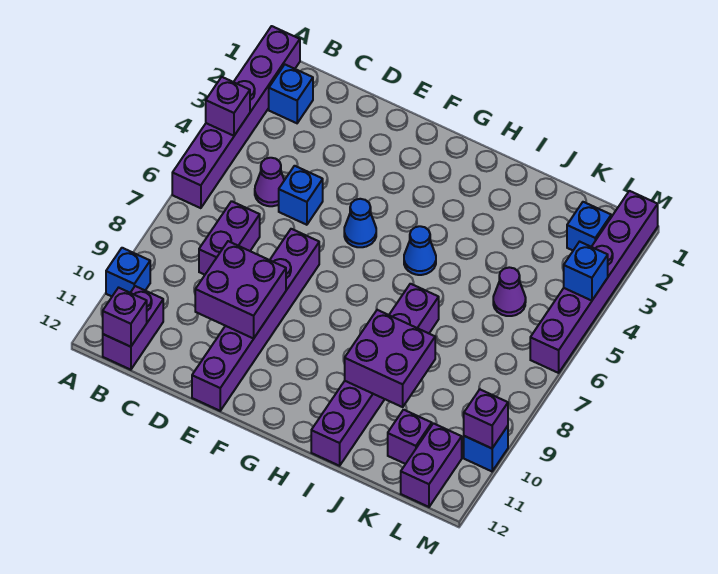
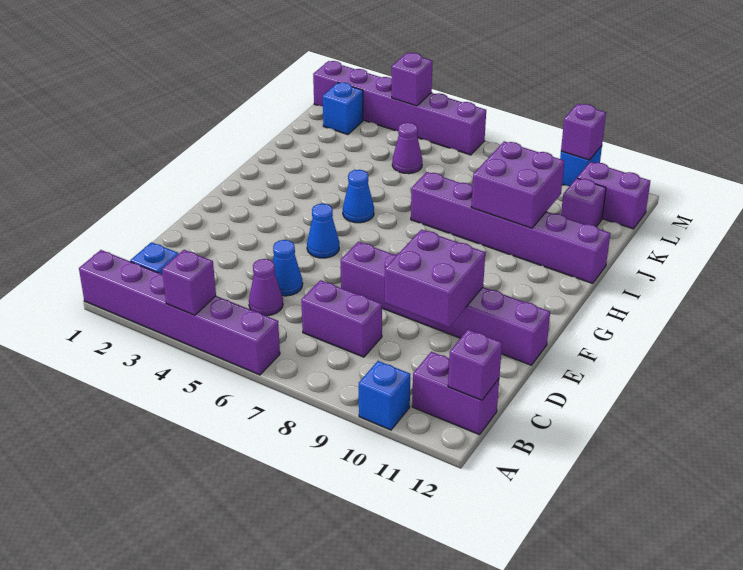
blue 1x1 brick [279,166,323,225] -> blue 1x1 cone [273,240,303,296]
blue 1x1 brick [564,242,608,301] -> purple 1x1 brick [392,53,433,106]

